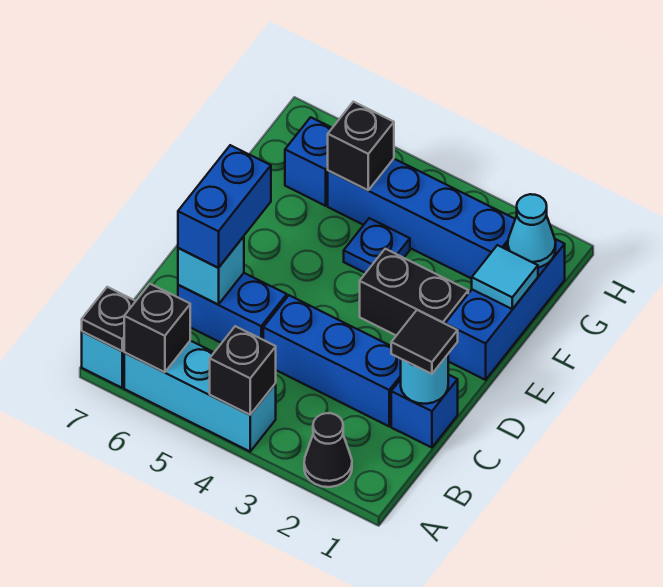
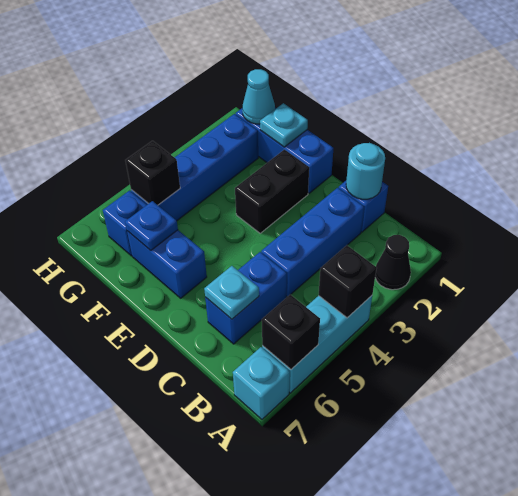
black 1x1 plate [82,287,136,351] -> none
black 1x1 tile [391,310,458,374] -> none
cyan 1x1 brick [178,236,244,305] -> cyan 1x1 plate [204,266,259,319]
blue 1x2 brick [178,145,271,268] -> blue 1x2 brick moved to [127,230,207,298]
cyan 1x1 tile [472,245,538,309] -> cyan 1x1 plate [260,103,308,147]
blue 1x1 plate [344,218,410,273] -> blue 1x1 plate moved to [125,201,178,250]

